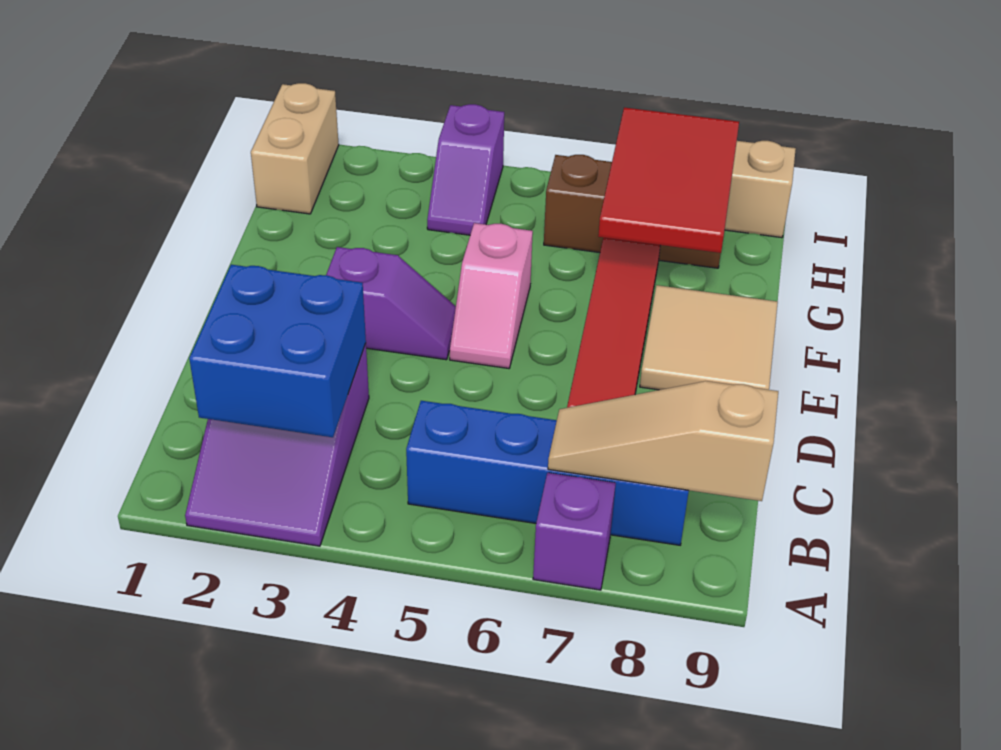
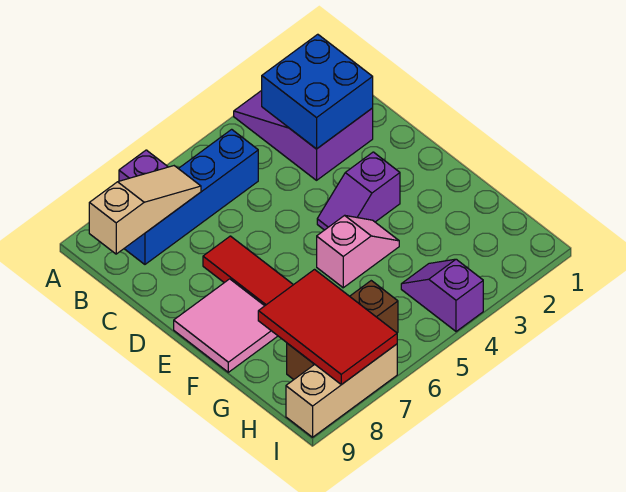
pink 1x2 slope [450,223,533,368] -> pink 1x2 slope turned to [317,215,399,288]
tan 2x2 tile [640,285,778,390] -> pink 2x2 tile [174,279,277,372]
tan 1x2 brick [251,83,339,214] -> none

